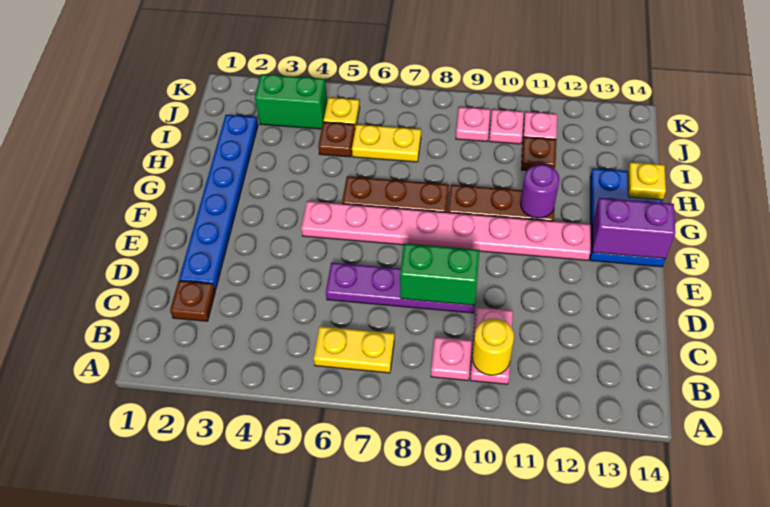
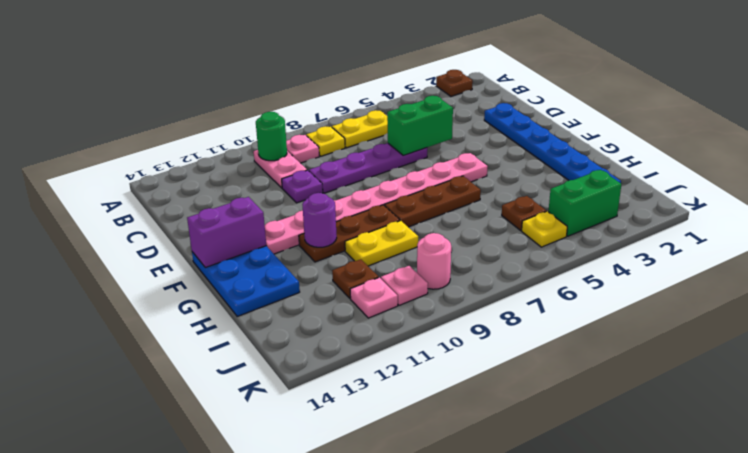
yellow 1x1 round brick [472,319,514,375] -> green 1x1 round brick [256,112,287,161]
brown 1x1 plate [170,281,215,321] -> brown 1x1 plate moved to [436,70,473,96]
green 1x2 brick [400,243,479,305] -> green 1x2 brick moved to [387,96,453,155]
none -> purple 1x1 plate [282,170,323,203]
yellow 1x1 plate [628,162,666,200] -> yellow 1x1 plate moved to [306,126,345,156]
yellow 1x2 plate [352,124,421,162] -> yellow 1x2 plate moved to [345,221,418,266]
pink 1x1 plate [456,107,490,142] -> pink 1x1 round brick [417,233,451,289]

